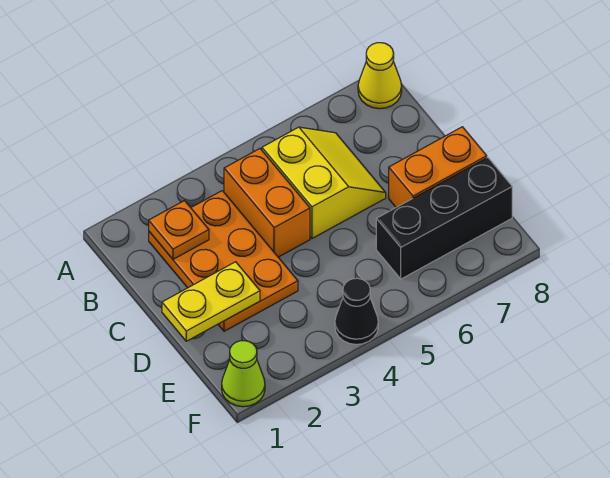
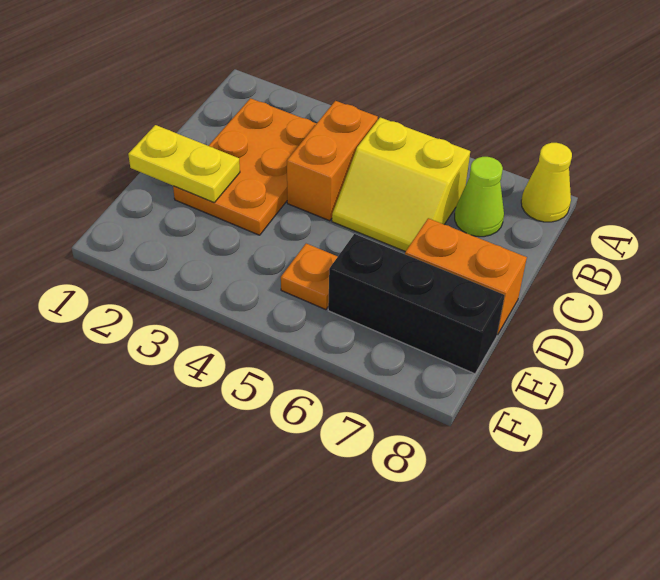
orange 1x1 plate [149,201,209,259] -> orange 1x1 plate moved to [281,244,338,310]
yellow 2x2 slope [262,127,386,238] -> yellow 2x2 slope turned to [332,117,470,252]
lime 1x1 cone [222,341,265,407] -> lime 1x1 cone moved to [455,157,504,237]
black 1x1 cone [335,278,378,344] -> none

